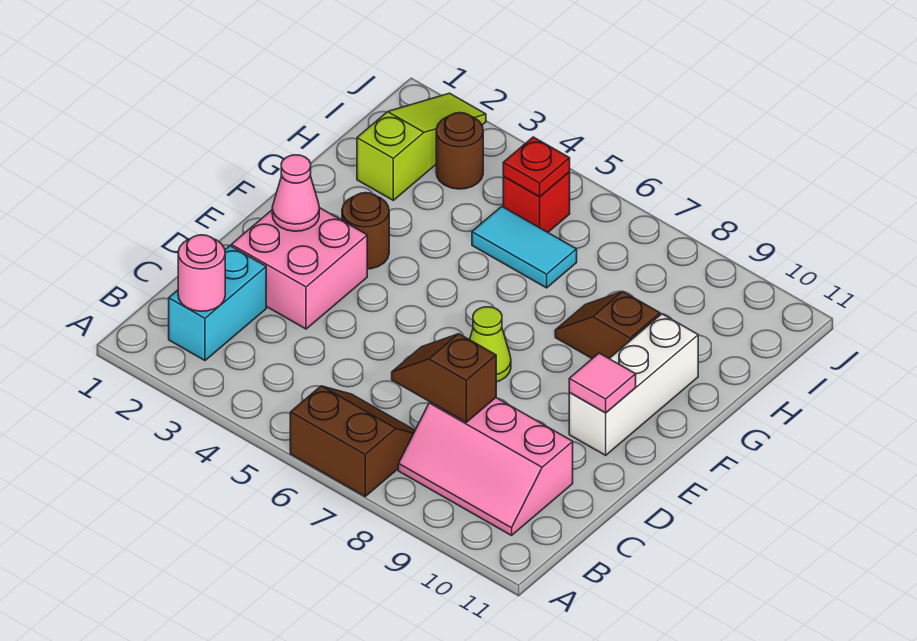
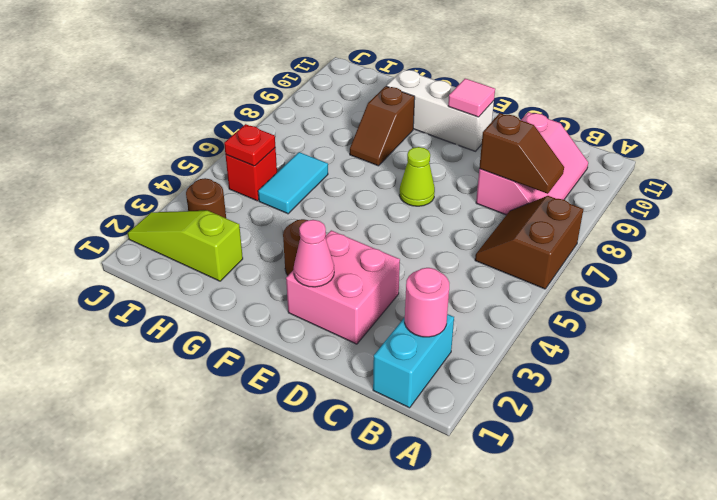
cyan 1x2 brick [169,246,266,360] -> cyan 1x2 brick turned to [373,314,454,408]
brown 1x2 slope [392,334,496,422] -> brown 1x2 slope turned to [479,113,564,194]

